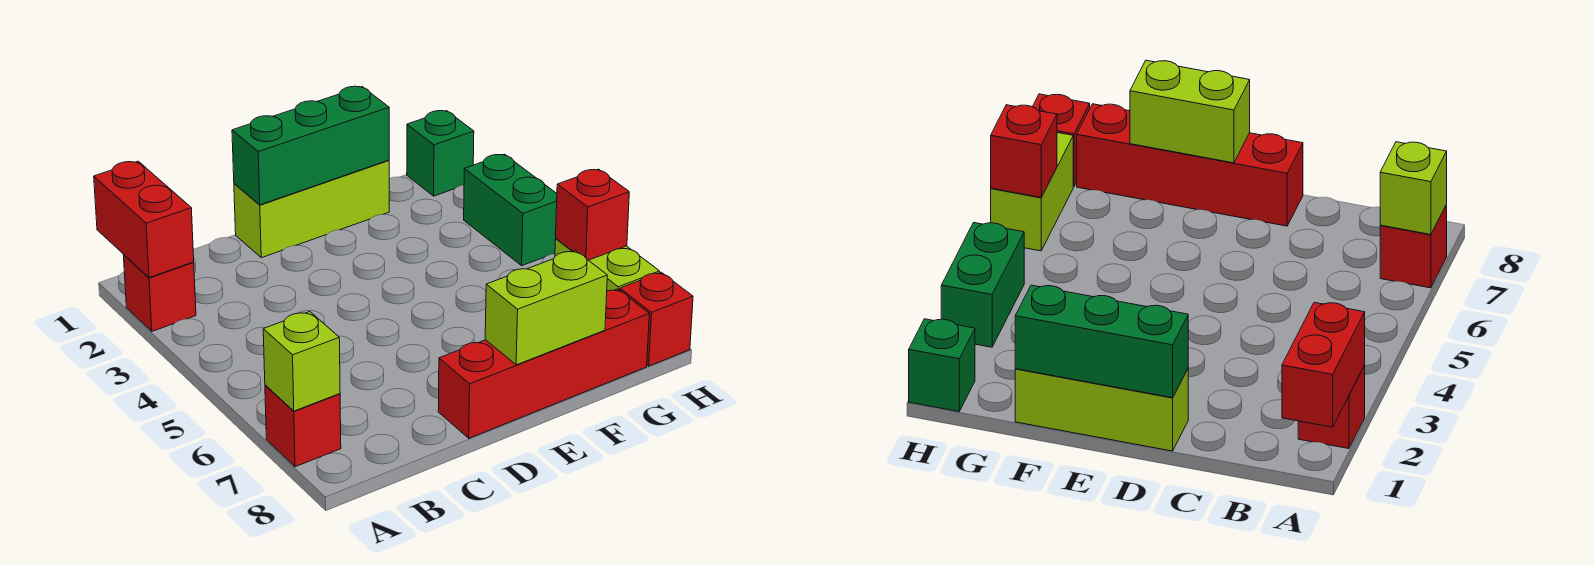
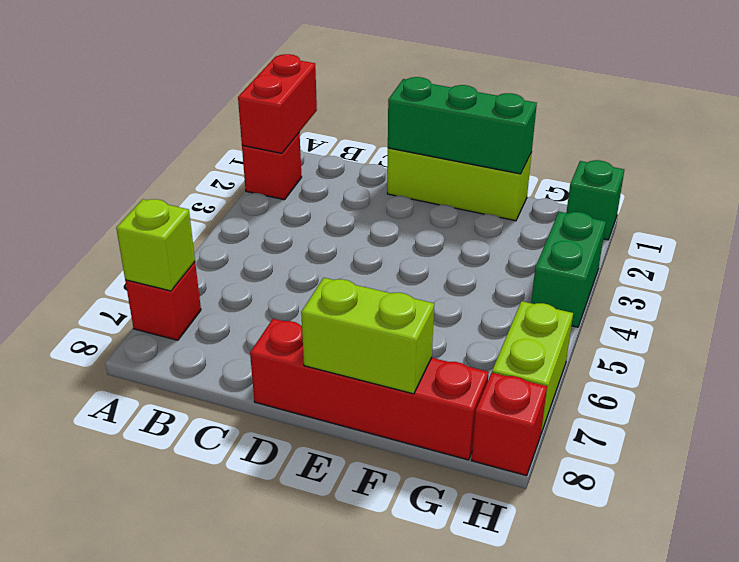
red 1x1 brick [556,169,629,260] -> none

